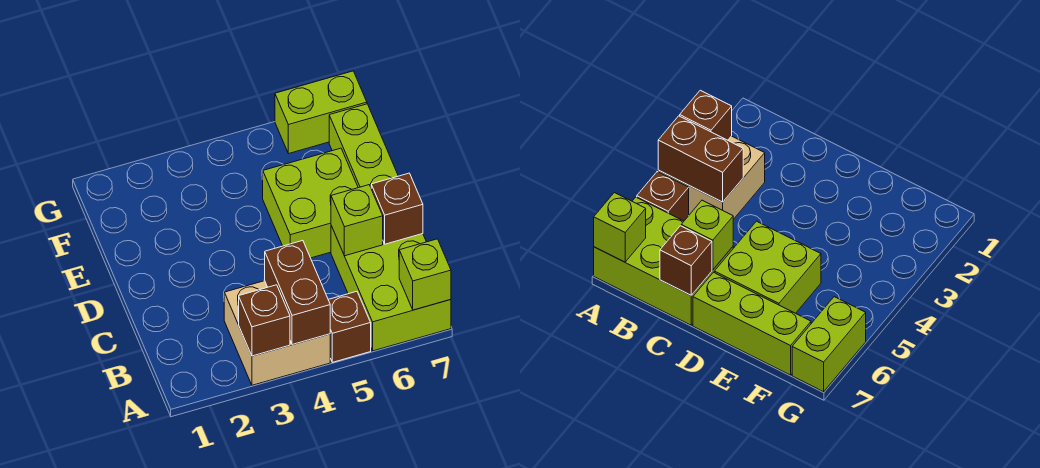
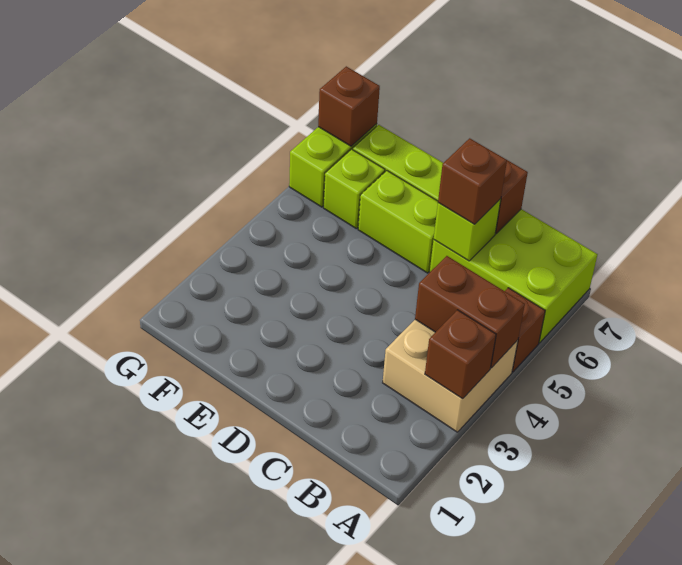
lime 1x1 brick [399,239,451,310] -> lime 1x1 brick moved to [323,149,385,229]
none -> brown 1x1 brick [438,138,507,224]
lime 2x2 brick [263,148,358,258] -> lime 1x2 brick [358,171,438,273]
none -> brown 1x1 brick [318,66,380,146]

